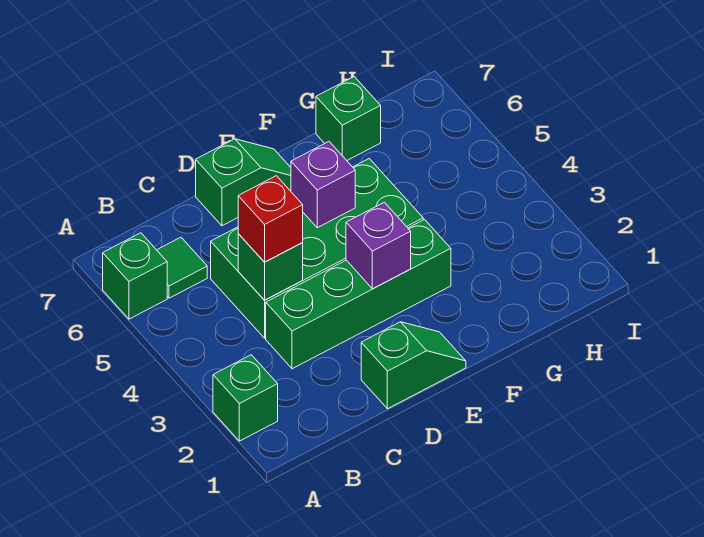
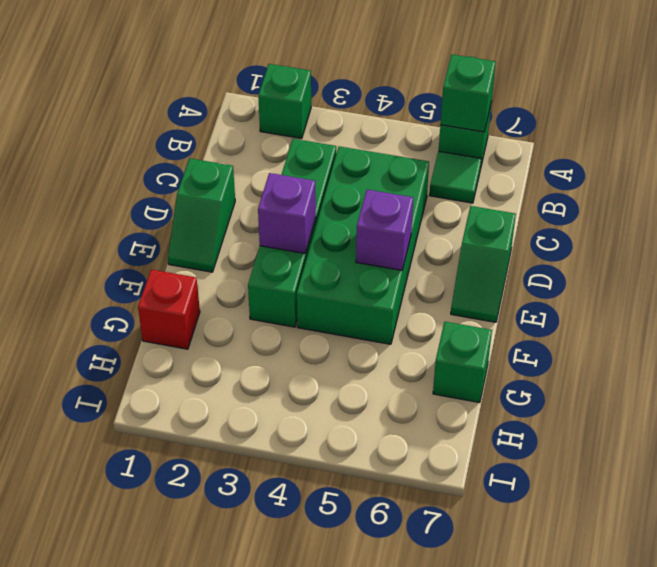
green 1x1 brick [238,234,303,300] -> green 1x1 brick moved to [440,54,496,132]
red 1x1 brick [238,176,303,262] -> red 1x1 brick moved to [138,270,200,349]

